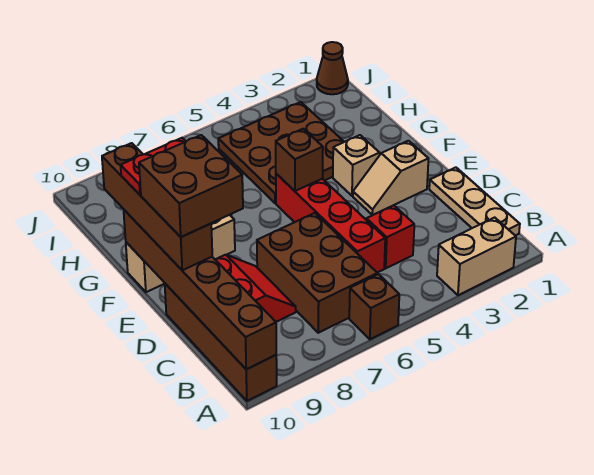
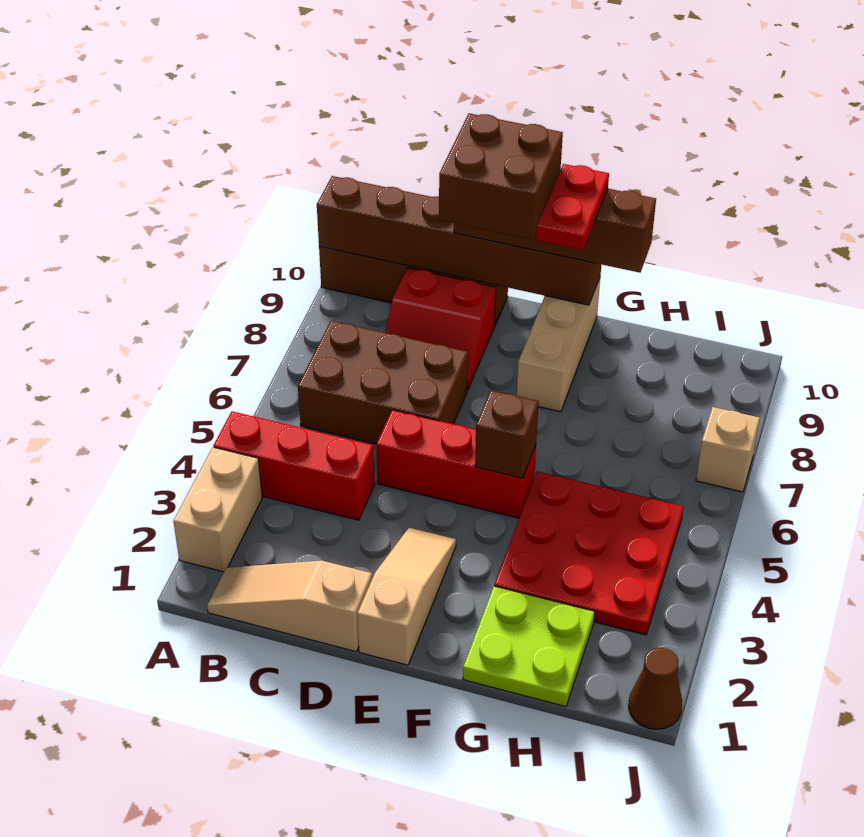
brown 1x1 brick [349,274,399,339] -> none
tan 1x3 plate [429,167,520,236] -> tan 1x3 slope [207,560,372,652]
red 1x1 brick [366,205,414,268] -> red 1x3 brick [213,411,375,520]
red 1x4 brick [276,174,385,273] -> red 1x3 brick [376,410,536,518]
tan 1x2 slope [353,141,429,215] -> tan 1x3 slope [357,528,456,665]
tan 1x1 brick [333,135,380,196] -> tan 1x1 brick moved to [696,407,760,492]
none -> lime 2x2 plate [463,586,595,707]
brown 3x3 plate [218,102,344,203] -> red 3x3 plate [494,471,684,635]

